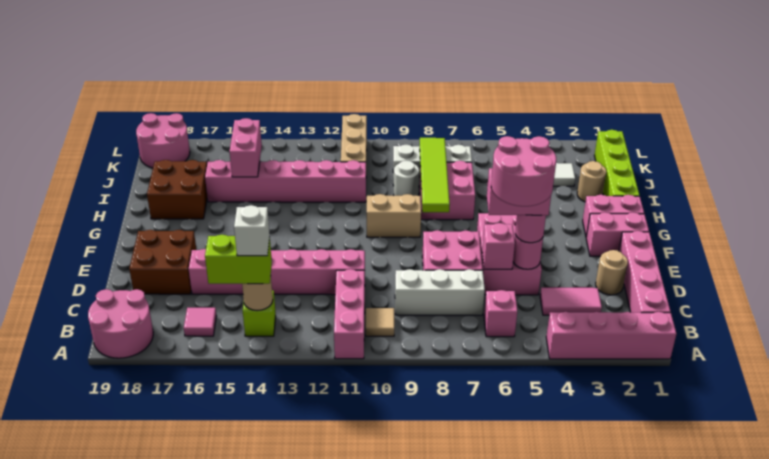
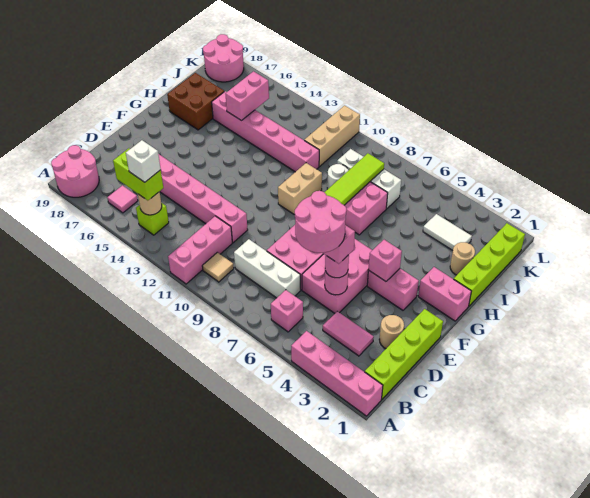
pink 1x4 brick [619,231,671,313] -> lime 1x4 brick [365,309,443,399]
pink 1x1 brick [482,223,515,269] -> pink 1x1 brick moved to [368,240,402,281]
brown 2x2 brick [129,230,196,294] -> none
pink 1x2 brick [586,212,649,256] -> pink 1x2 brick moved to [367,269,419,310]
tan 1x2 brick [367,194,421,237] -> tan 1x2 brick turned to [278,163,322,214]

